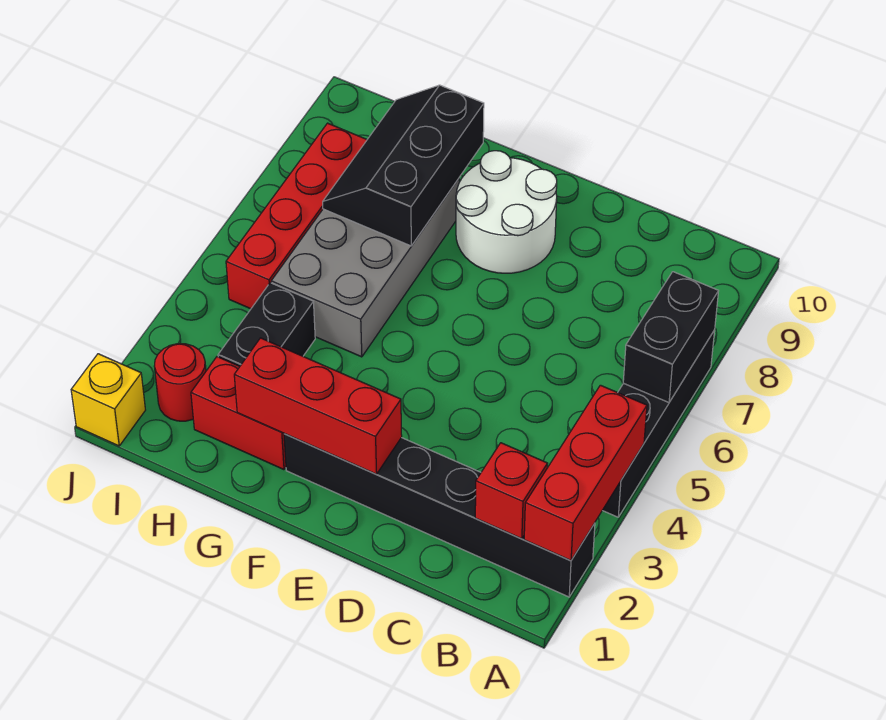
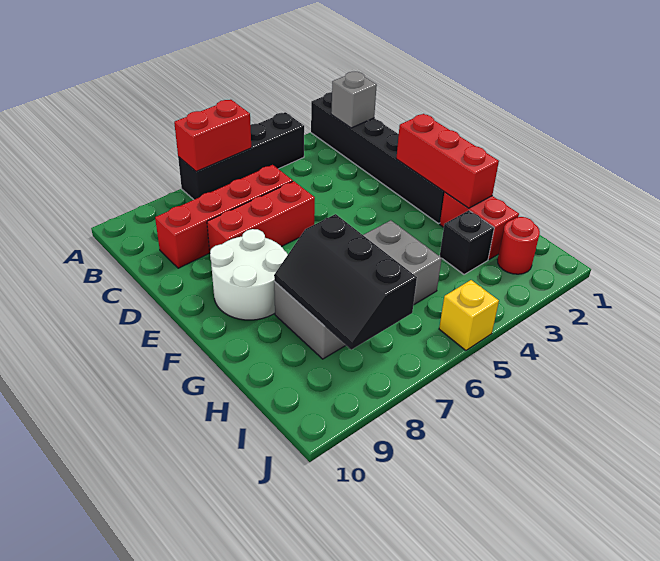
red 1x3 brick [524,385,647,561] -> red 1x3 brick moved to [207,181,315,251]
black 1x2 brick [623,272,718,402] -> red 1x2 brick [174,100,251,172]
red 1x1 brick [475,443,548,539] -> grey 1x1 brick [331,72,377,128]
black 2x3 slope [323,85,484,246] -> black 2x3 slope turned to [274,214,417,350]
black 1x2 brick [218,283,315,366] -> black 1x1 brick [440,210,494,275]
red 1x4 brick [226,123,367,309] -> red 1x4 brick moved to [155,165,293,268]
yellow 1x1 brick [71,354,145,446] -> yellow 1x1 brick moved to [439,280,499,350]

